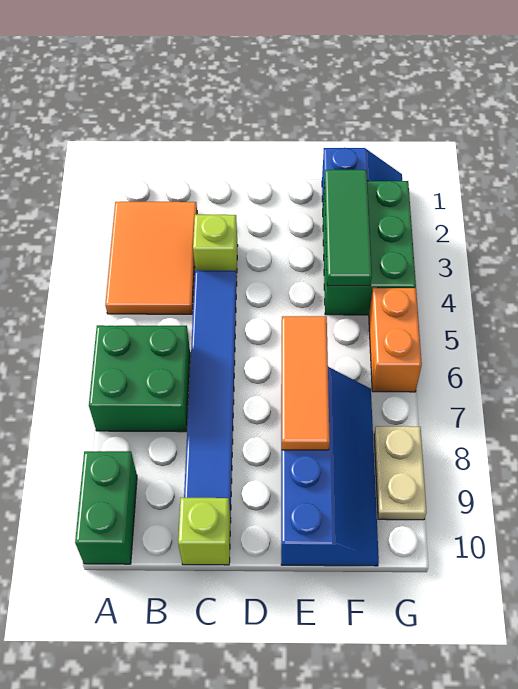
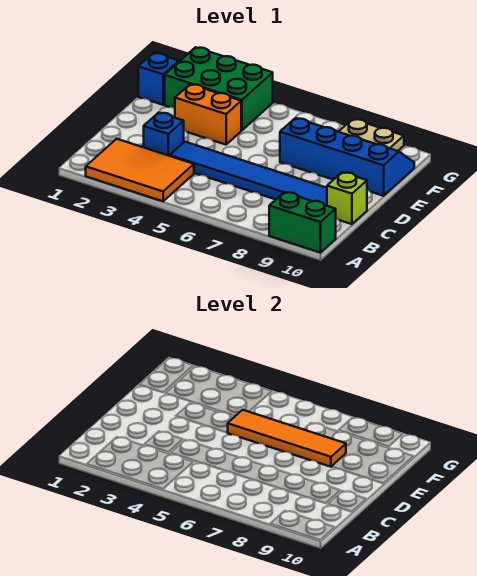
green 2x2 brick [89,325,190,432] -> none
lime 1x1 brick [193,215,238,277] -> blue 1x1 brick [144,113,184,156]
orange 1x3 tile [282,316,330,450] -> orange 1x4 tile [228,410,346,467]
green 1x3 tile [325,170,372,286] -> none
orange 1x2 brick [369,288,422,392] -> orange 1x2 brick moved to [175,84,241,145]

